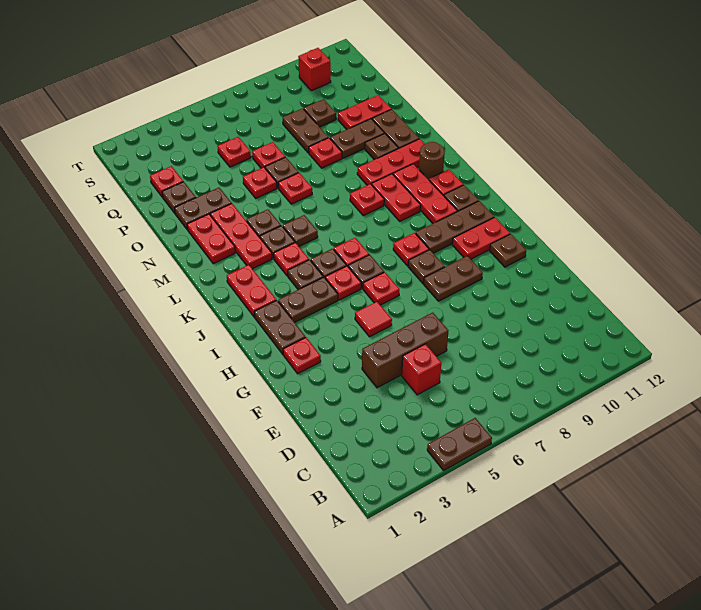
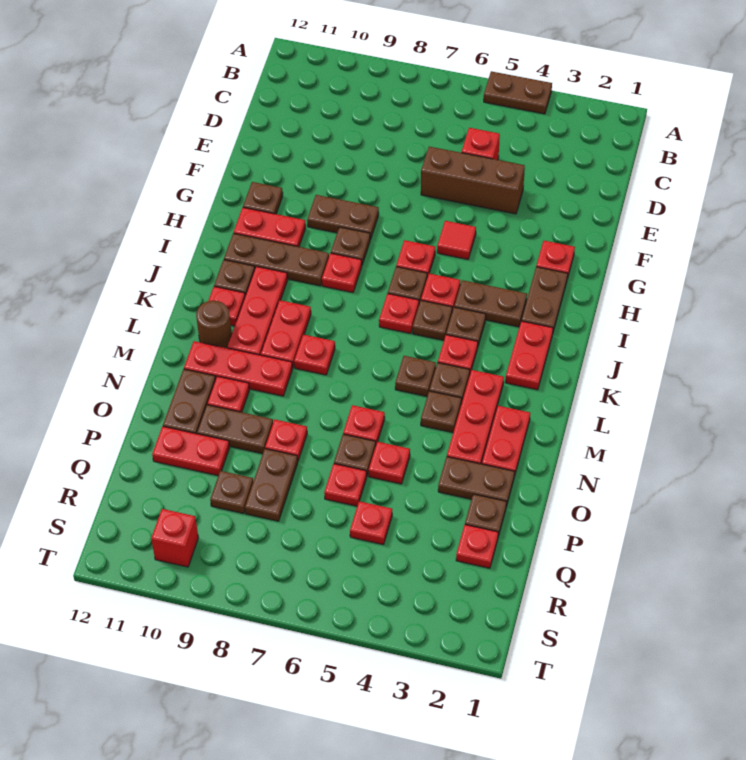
brown 1x1 plate [365,133,398,160] -> red 1x1 plate [207,376,249,412]

